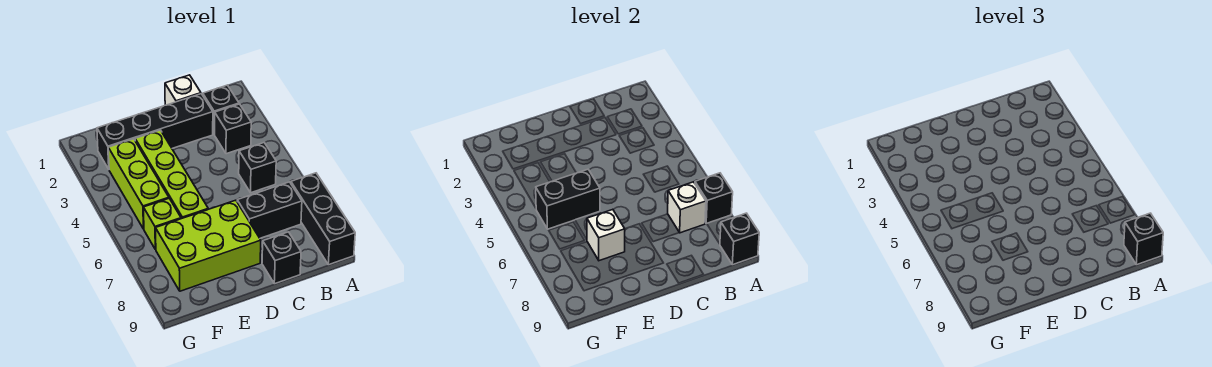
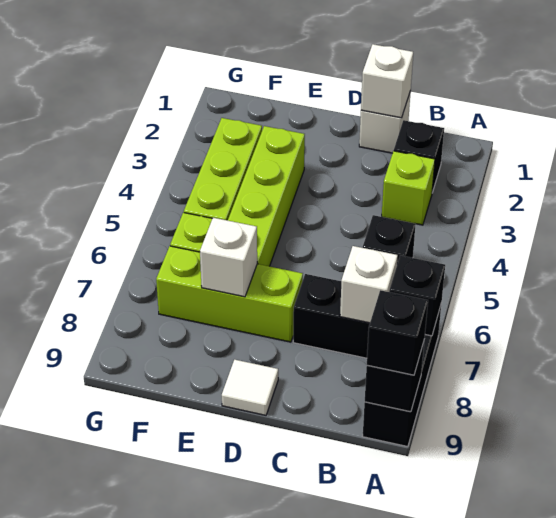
black 1x1 brick [215,104,251,154] -> lime 1x1 brick [382,151,435,225]
none -> white 1x1 brick [361,44,413,118]
black 1x4 brick [97,94,213,169] -> none
black 1x1 brick [262,232,301,284] -> none
lime 2x3 brick [156,200,261,291] -> lime 1x3 brick [156,246,303,342]
none -> white 1x1 tile [222,360,278,415]
black 1x2 brick [536,169,600,229] -> none

